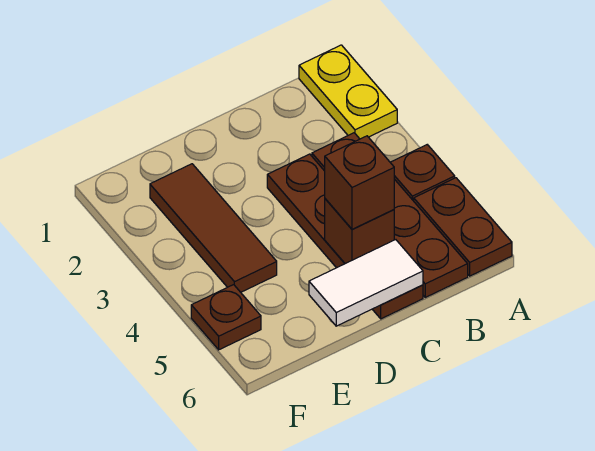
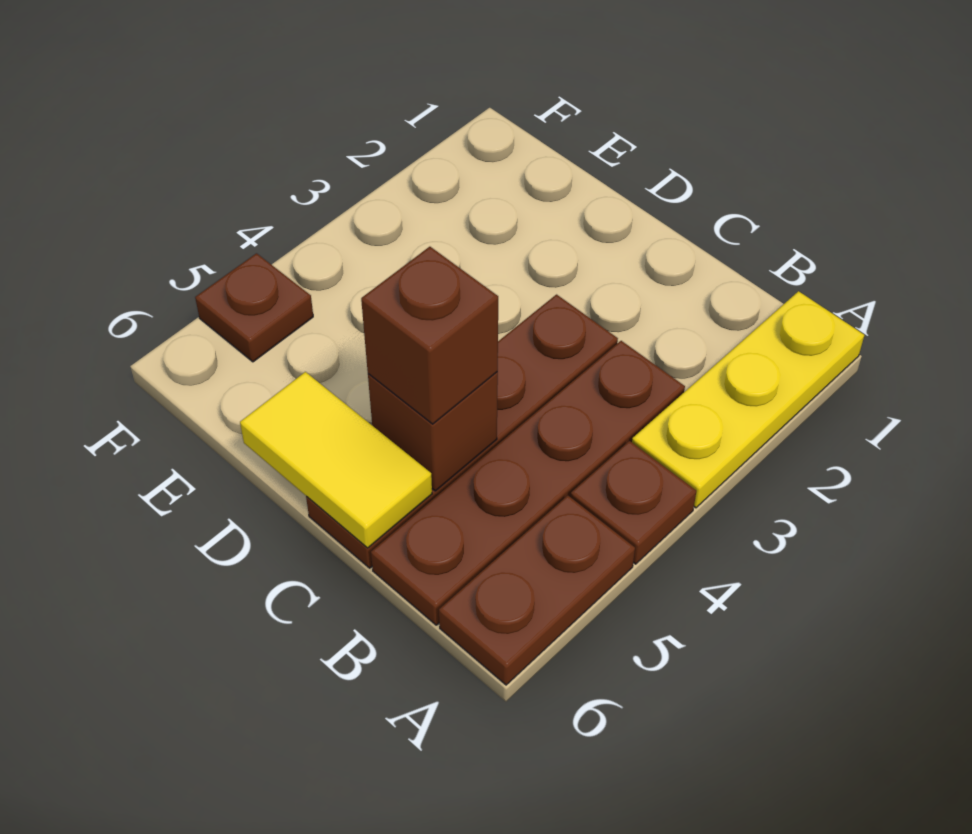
yellow 1x2 plate [299,45,397,139] -> yellow 1x3 plate [632,291,864,508]
white 1x2 tile [309,240,423,326] -> yellow 1x2 tile [240,372,432,548]
brown 1x3 tile [150,164,277,292] -> none

